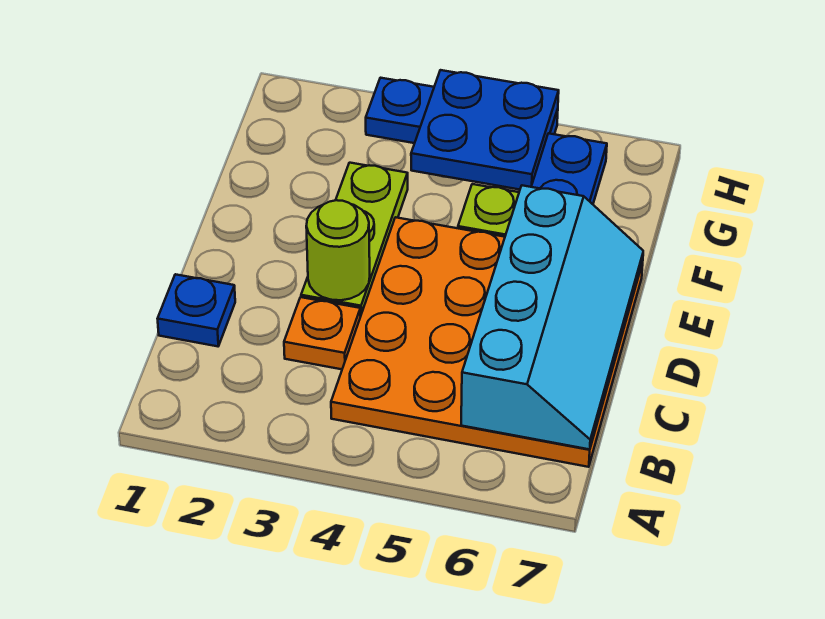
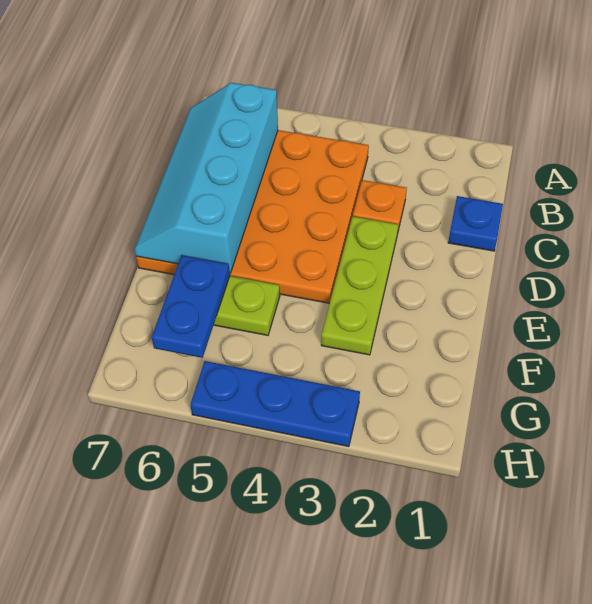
lime 1x1 round brick [306,200,370,300] -> none
blue 2x2 plate [411,70,559,190] -> none

